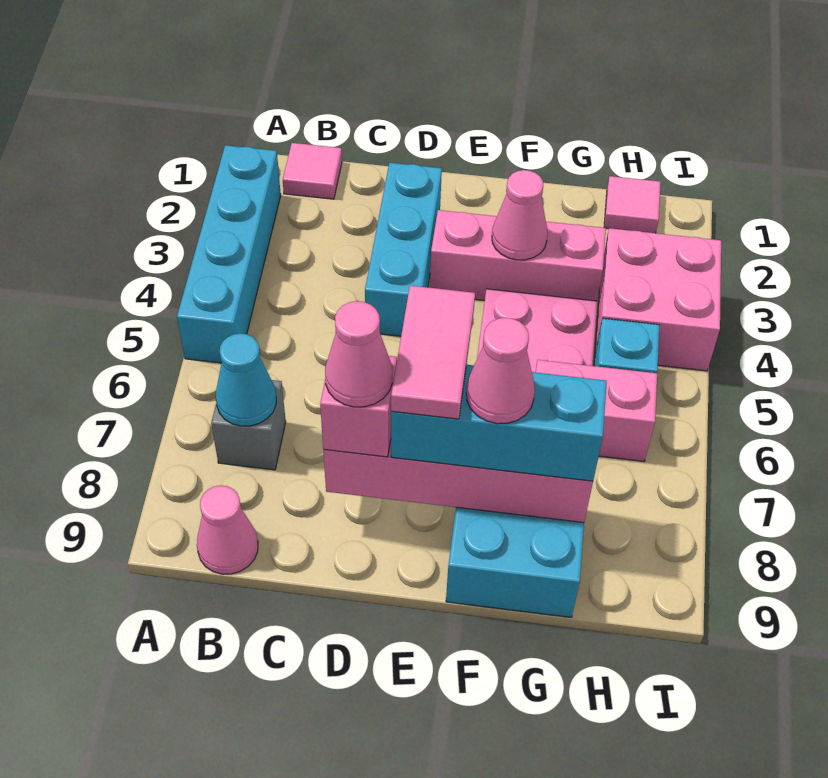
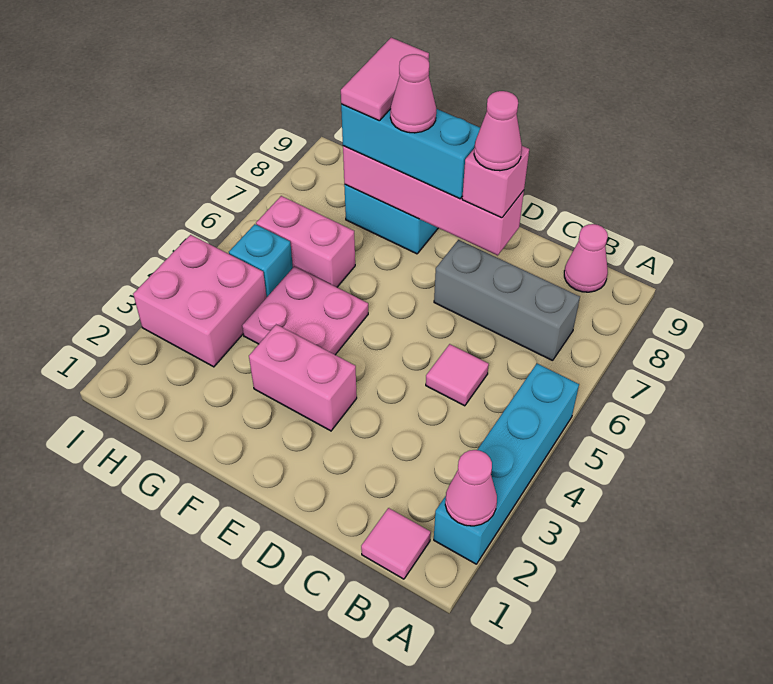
grey 1x1 brick [211,380,286,470] -> grey 1x3 brick [434,240,580,361]
cyan 1x1 cone [216,333,276,426] -> none
cyan 1x3 brick [365,163,442,336] -> none
pink 1x3 brick [430,210,606,301] -> pink 1x2 brick [249,324,357,431]
pink 1x2 tile [391,286,475,419] -> pink 1x2 tile moved to [341,38,429,121]
pink 1x1 cone [492,170,548,260] -> pink 1x1 cone moved to [445,450,497,526]
pink 1x1 tile [604,176,661,233] -> pink 1x1 tile moved to [426,344,489,406]

